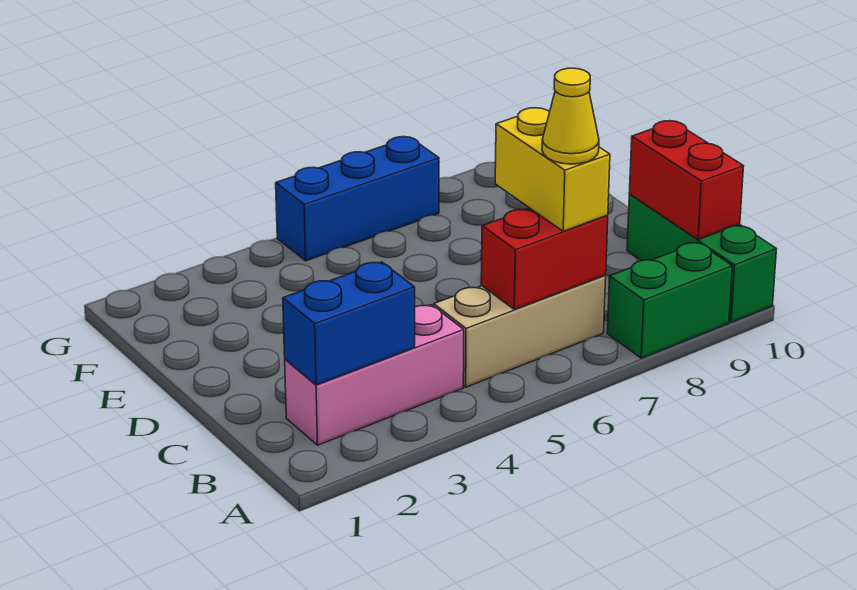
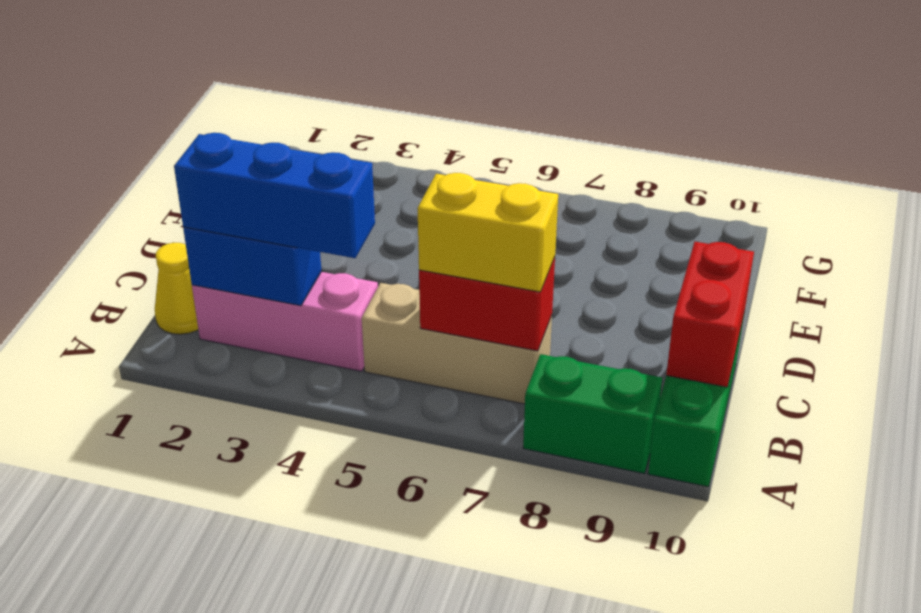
yellow 1x2 brick [495,108,610,231] -> yellow 1x2 brick turned to [418,173,558,292]
yellow 1x1 cone [542,68,599,164] -> yellow 1x1 cone moved to [155,243,198,334]
blue 1x3 brick [276,137,439,261] -> blue 1x3 brick moved to [174,133,375,258]

